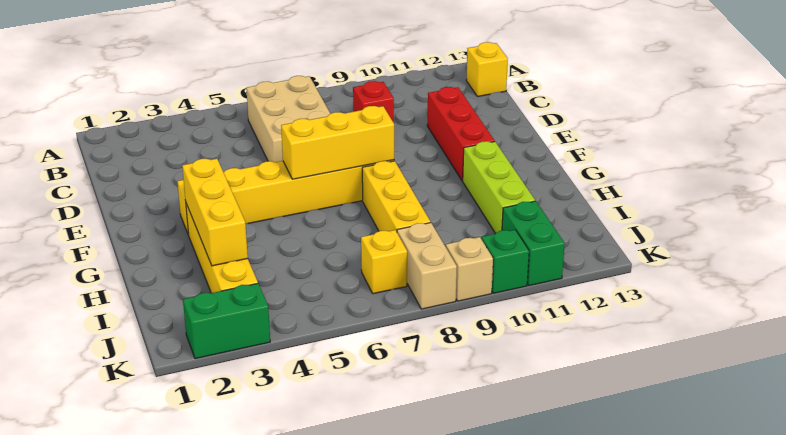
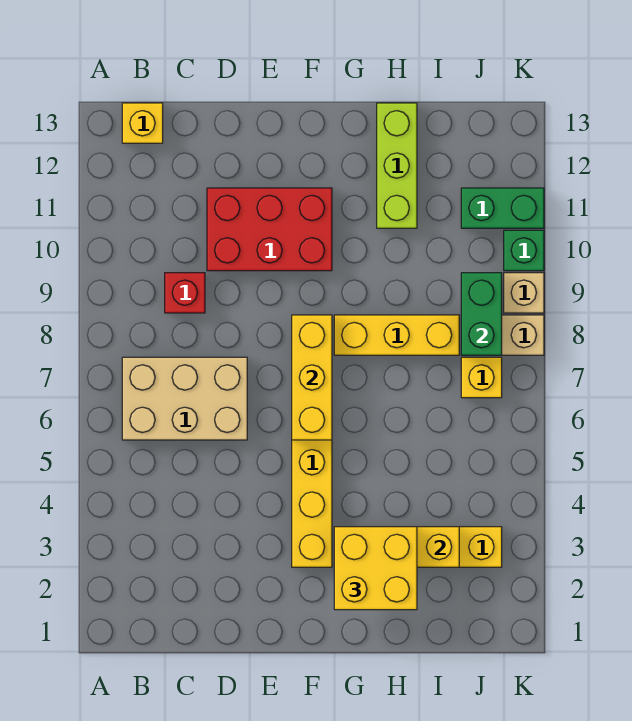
red 1x3 brick [427,87,495,181] -> red 2x3 brick [207,188,332,271]
none -> yellow 2x2 brick [334,527,417,610]
lime 1x3 brick [463,141,535,234] -> lime 1x3 brick turned to [377,103,417,228]
green 1x2 brick [183,283,270,359] -> green 1x2 brick moved to [461,273,502,355]

